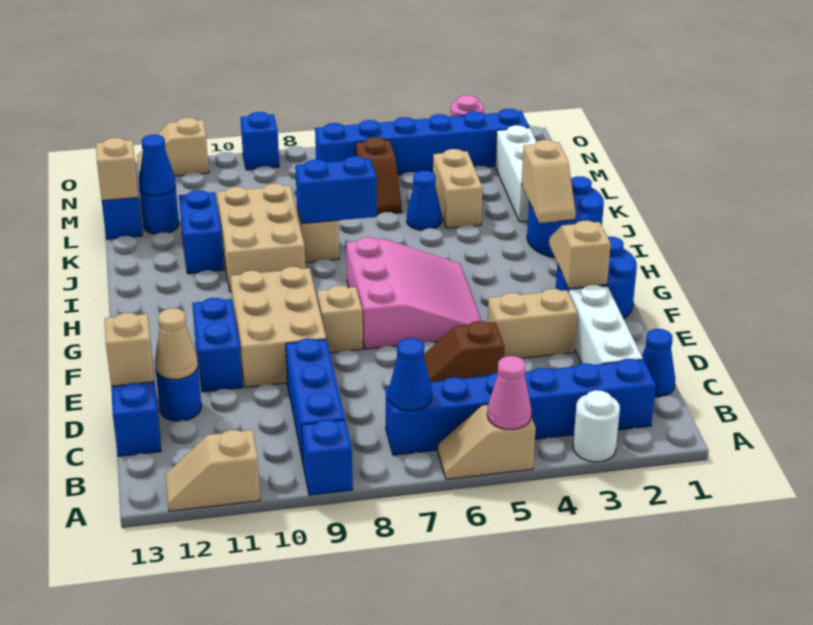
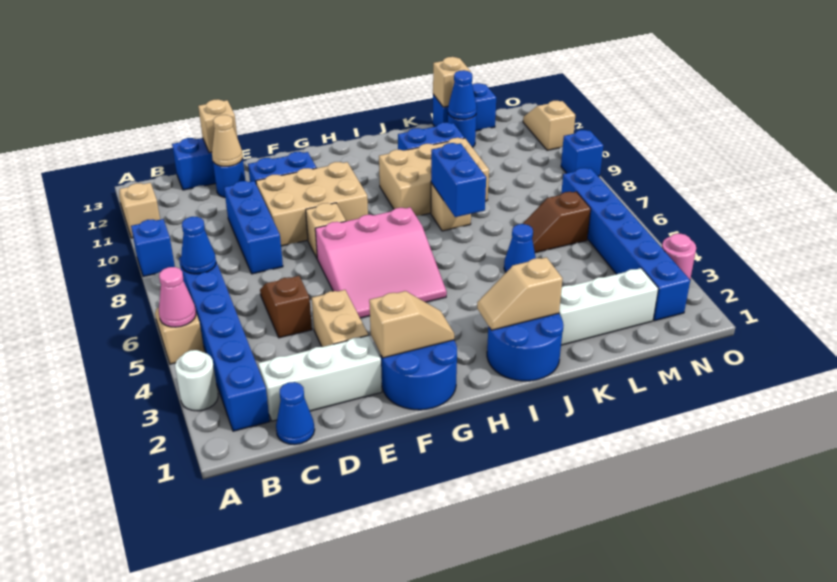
blue 1x3 brick [286,338,345,462] -> blue 1x3 brick turned to [224,181,283,274]
tan 1x2 brick [433,149,482,228] -> none

